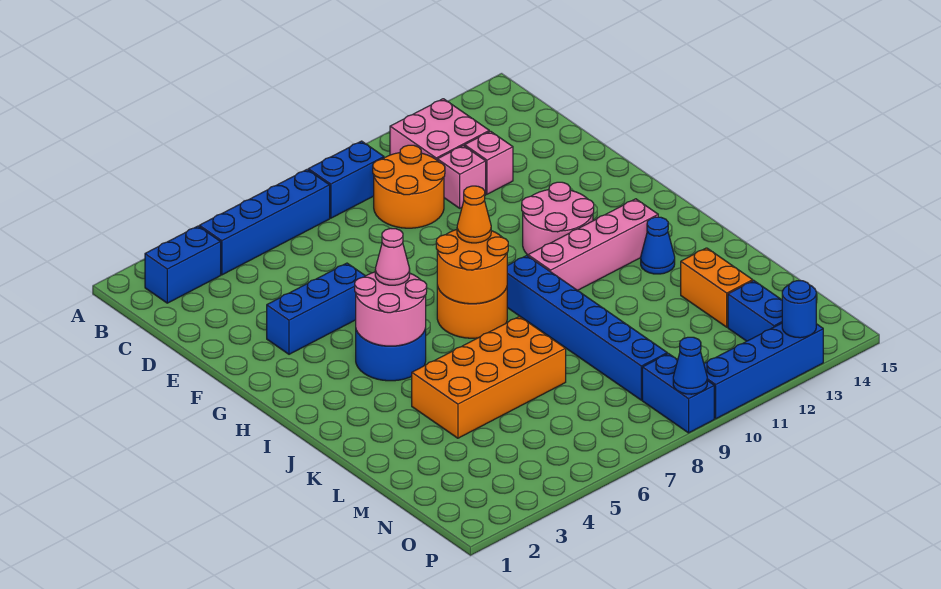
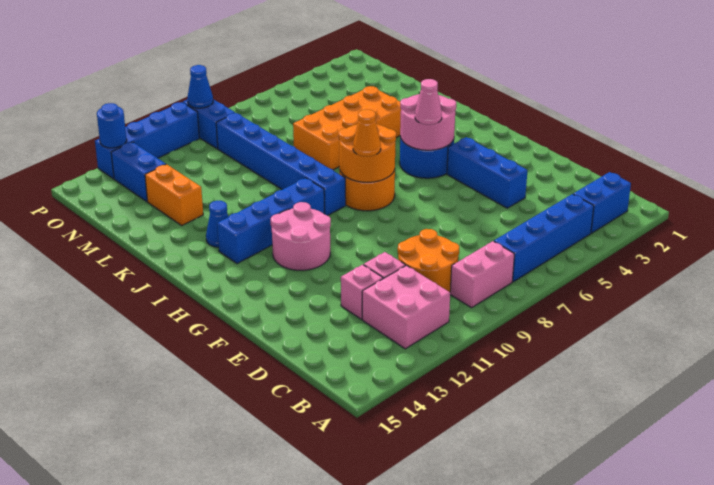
blue 1x2 brick [308,141,384,218] -> pink 1x2 brick [450,241,514,308]
blue 1x3 brick [267,263,365,354] -> blue 1x3 brick turned to [447,137,527,208]
pink 1x4 brick [528,199,658,290] -> blue 1x4 brick [217,178,324,264]

